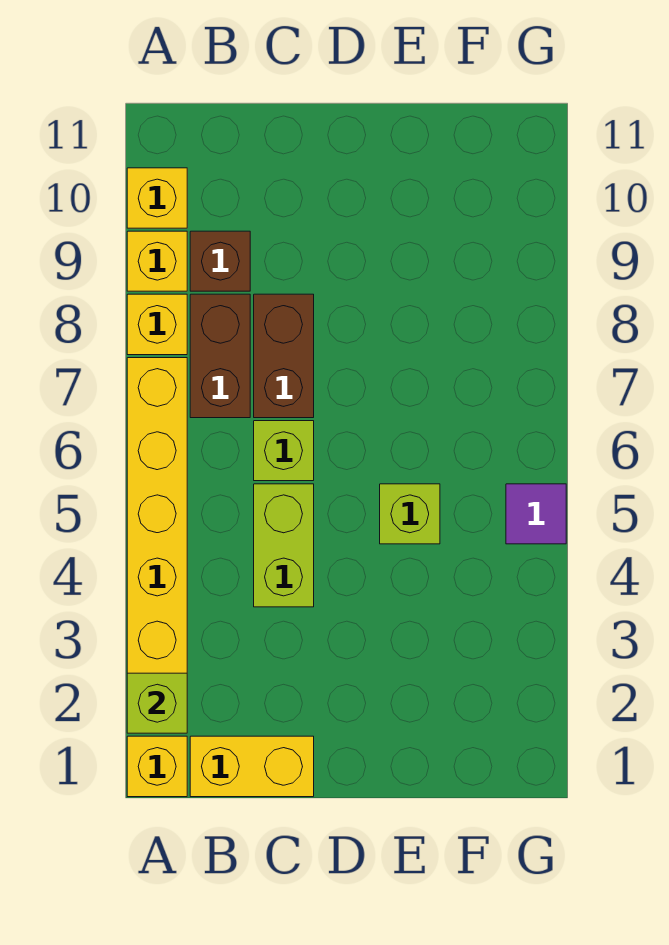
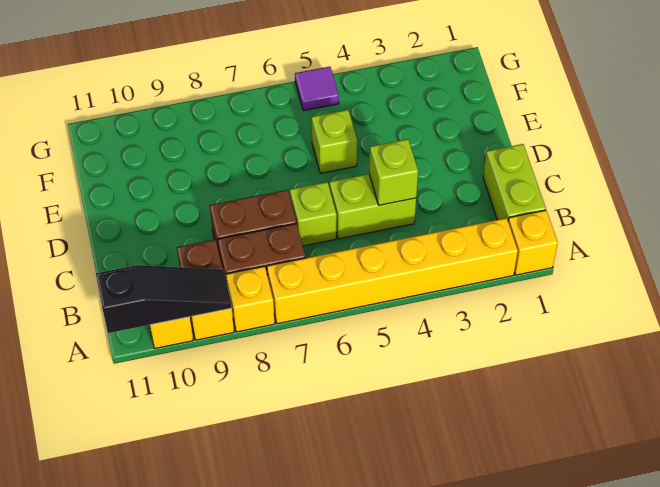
lime 1x1 brick [127,673,187,733] -> lime 1x1 brick moved to [369,139,418,205]
none -> black 1x3 slope [96,265,232,333]
yellow 1x2 brick [190,736,314,797] -> lime 1x2 brick [483,144,546,220]

